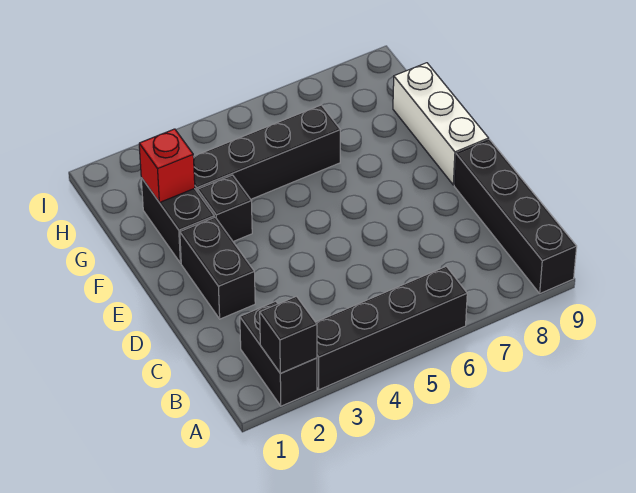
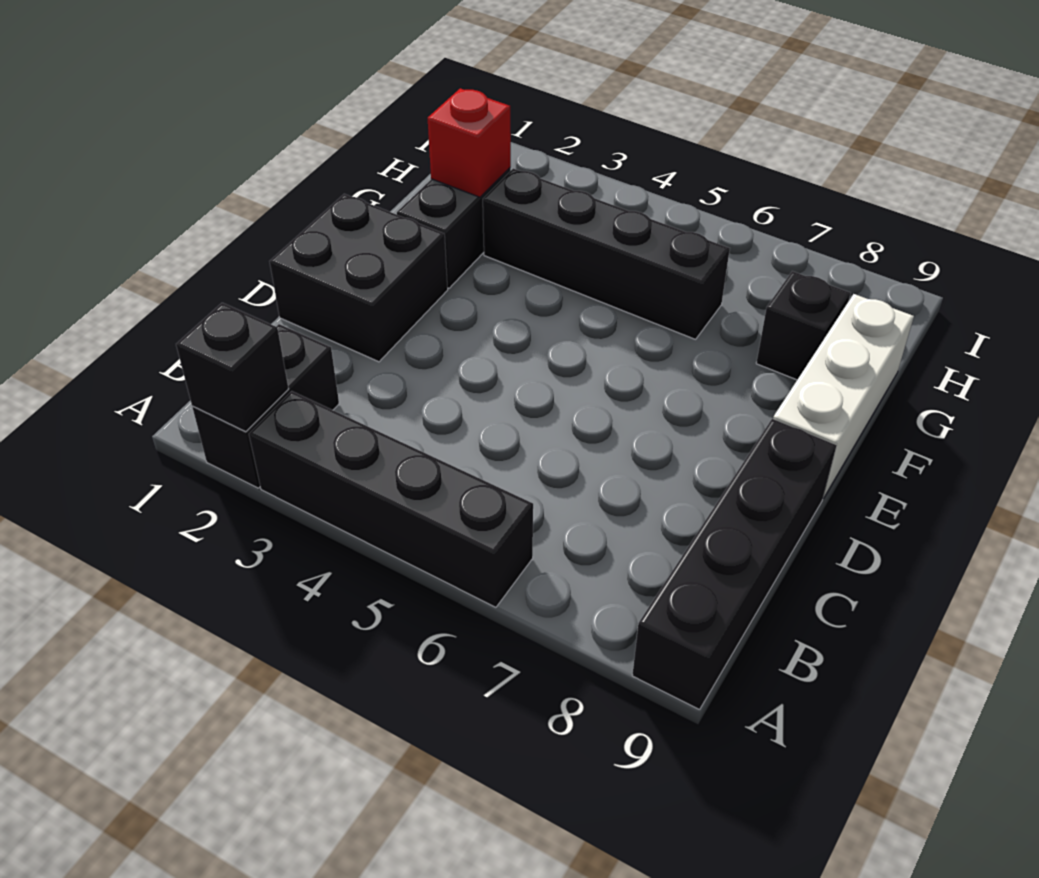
black 1x2 brick [180,217,255,319] -> black 2x2 brick [269,194,448,362]
black 1x1 brick [198,175,252,241] -> black 1x1 brick moved to [756,271,850,380]

